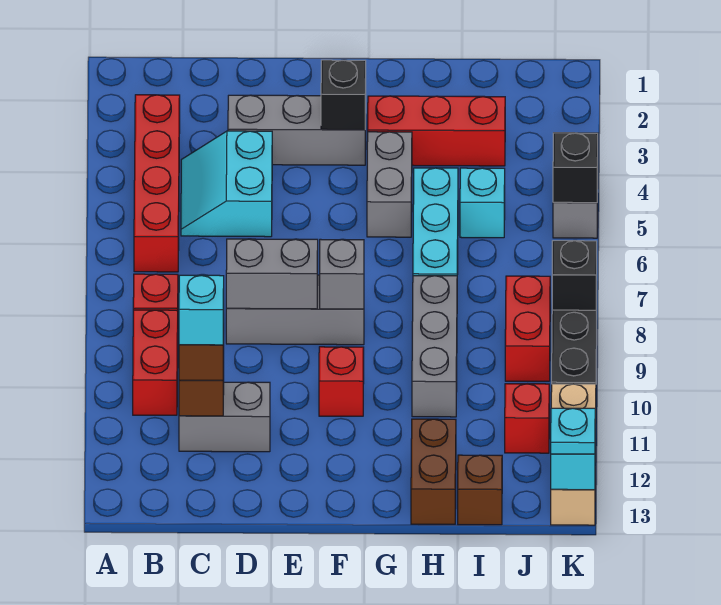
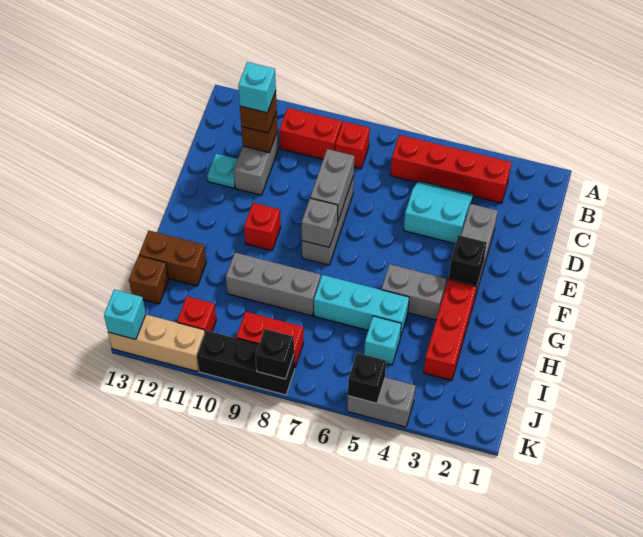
cyan 1x1 plate [551,408,595,454] -> cyan 1x1 plate moved to [207,154,238,188]

